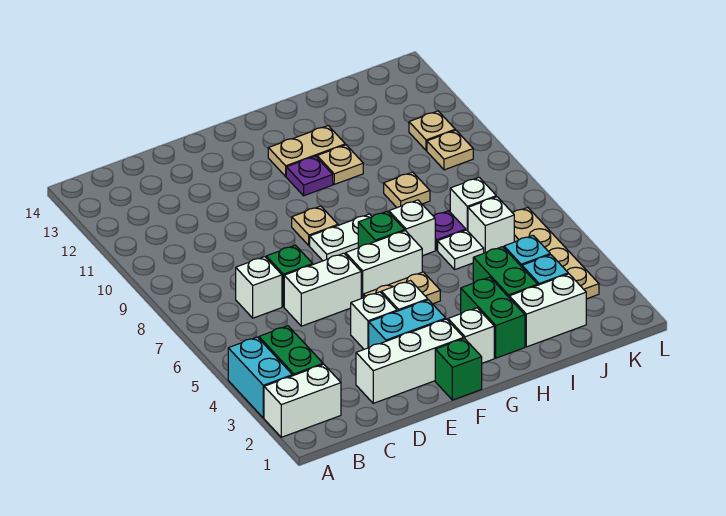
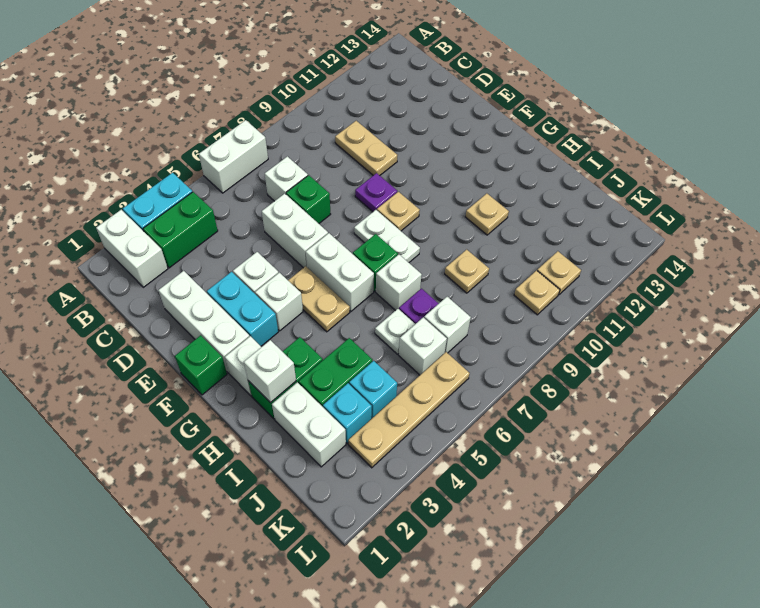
none -> white 1x2 brick [199,120,268,193]
purple 1x1 plate [286,156,333,196] -> purple 1x1 plate moved to [355,173,397,212]
tan 1x2 plate [268,126,345,176] -> tan 1x2 plate moved to [335,121,397,175]
none -> white 1x1 brick [244,340,296,402]

